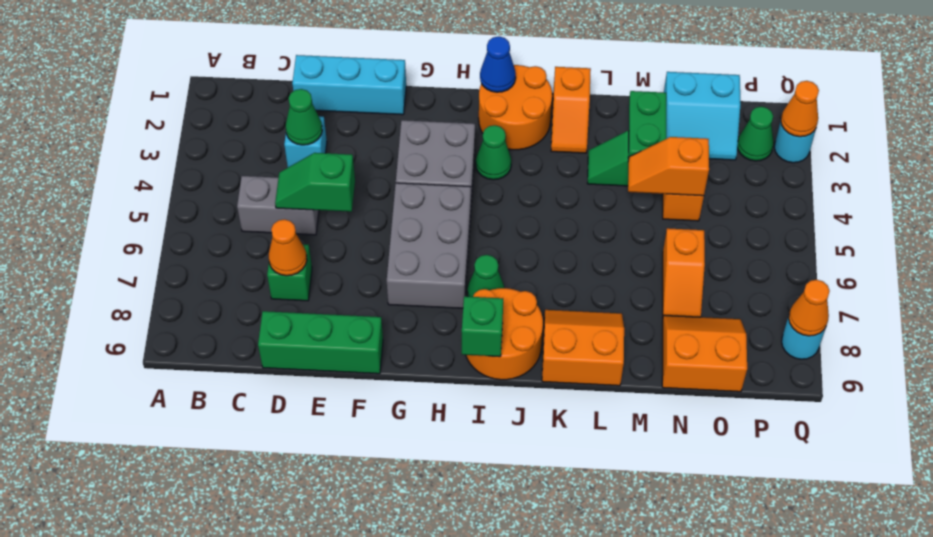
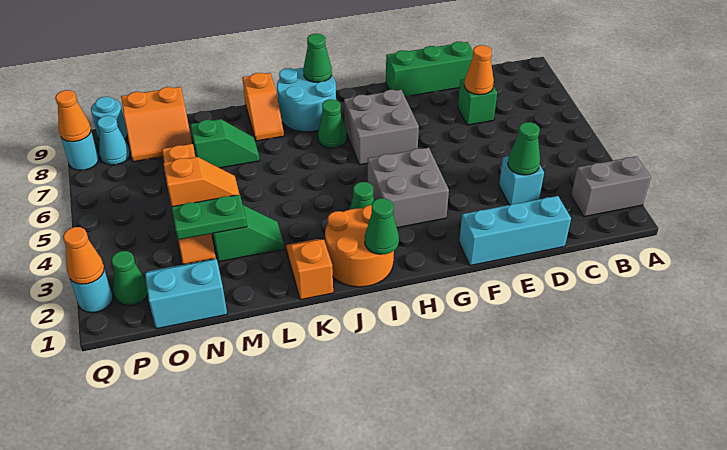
grey 1x2 brick [237,176,319,235] -> grey 1x2 brick moved to [571,156,651,217]
green 1x2 slope [275,153,355,212] -> green 1x2 slope moved to [190,119,260,168]
grey 2x3 brick [387,183,471,308] -> grey 2x2 brick [344,90,419,165]
blue 1x1 cone [480,37,516,92] -> green 1x1 cone [365,198,399,254]
orange 2x2 round brick [466,288,543,380] -> cyan 2x2 round brick [277,68,336,132]
green 1x1 brick [462,296,503,357] -> green 1x1 cone [303,34,332,82]
orange 2x2 slope [542,310,624,386] -> orange 1x2 slope [242,73,284,141]
green 1x2 plate [628,91,666,159] -> green 1x2 plate turned to [172,195,247,240]
none -> cyan 1x1 cone [97,116,130,165]
none -> cyan 1x1 round brick [91,97,127,139]

